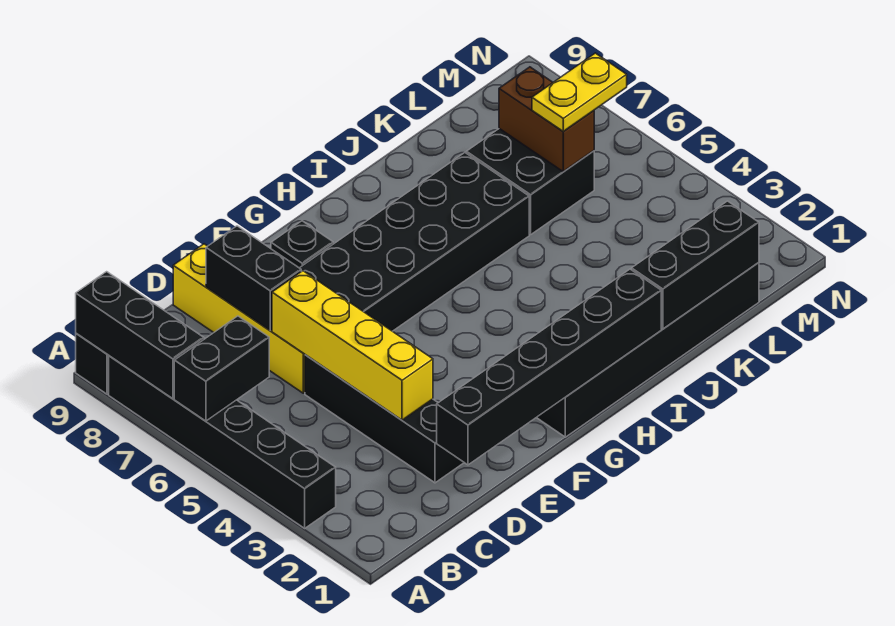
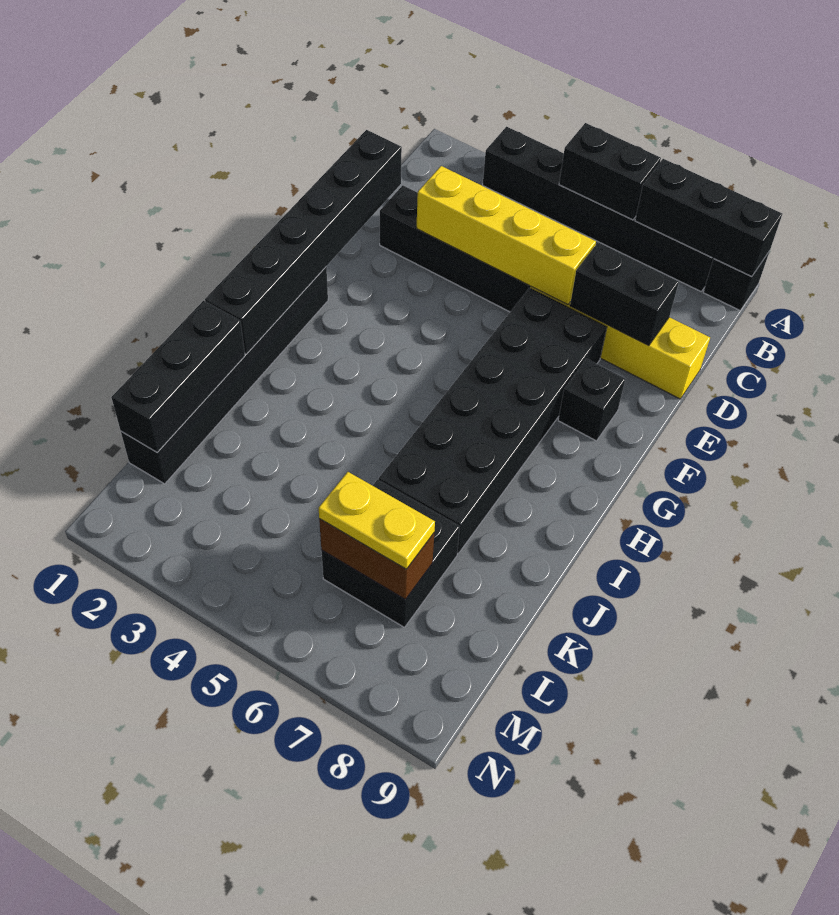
black 1x2 brick [174,316,269,421] -> black 1x2 brick turned to [559,123,661,220]
yellow 1x2 plate [532,53,627,131] -> yellow 1x2 plate turned to [319,472,435,569]

